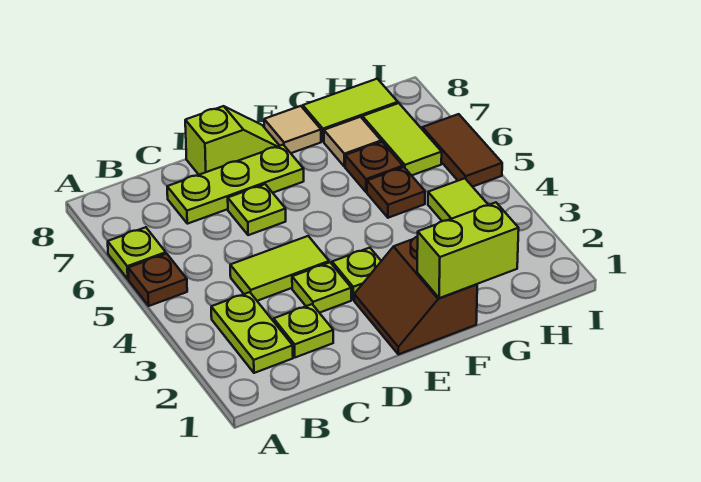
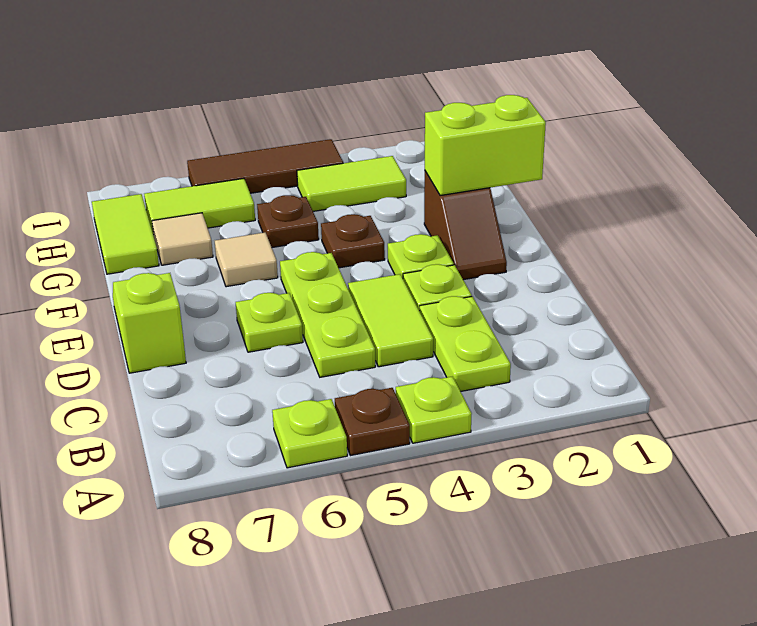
lime 1x2 plate [211,292,293,373] -> lime 1x2 plate turned to [420,296,511,392]
lime 1x1 plate [274,304,333,357] -> lime 1x1 plate moved to [396,376,472,443]
lime 1x3 plate [167,145,304,224] -> lime 1x3 plate moved to [280,252,375,377]
brown 2x2 slope [354,237,477,354] -> brown 1x2 slope [424,171,507,280]
lime 1x2 brick [417,202,519,298] -> lime 1x2 brick turned to [425,95,546,196]
tan 1x1 tile [264,106,321,153] -> tan 1x1 tile moved to [215,232,278,287]
brown 1x1 plate [345,142,403,192] -> brown 1x1 plate moved to [321,214,385,268]
brown 1x2 tile [422,114,502,187] -> brown 1x3 tile [187,139,343,193]

